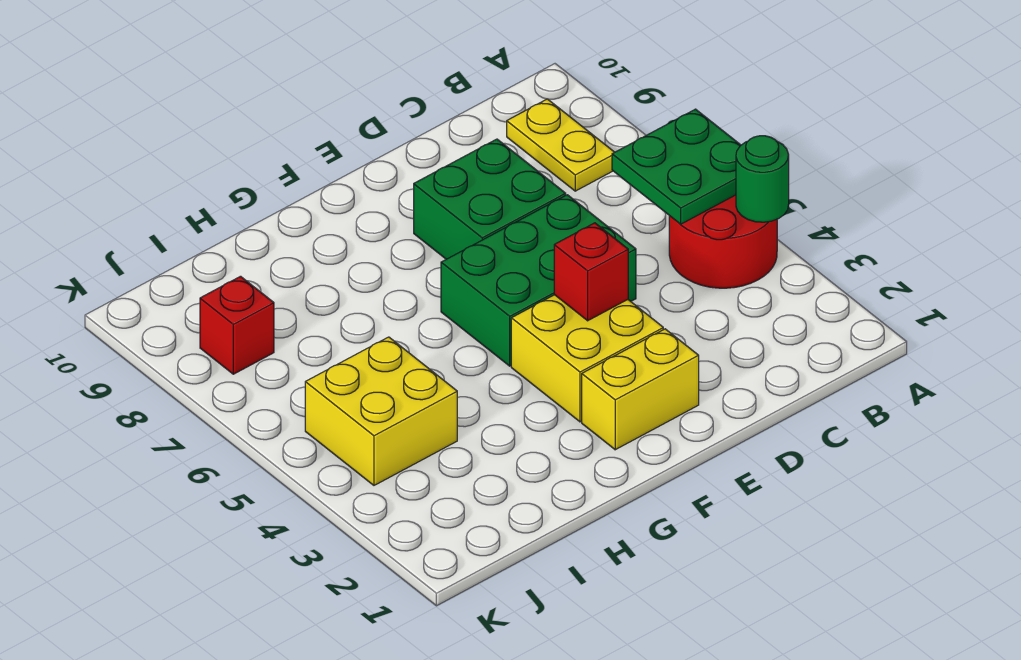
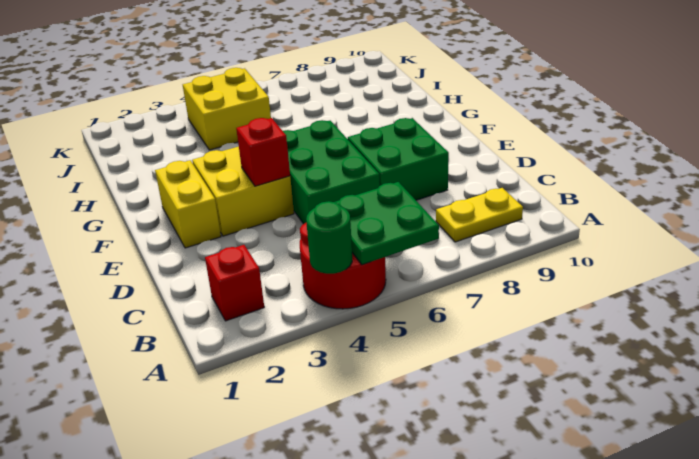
red 1x1 brick [200,276,274,374] -> red 1x1 brick moved to [205,245,264,321]

